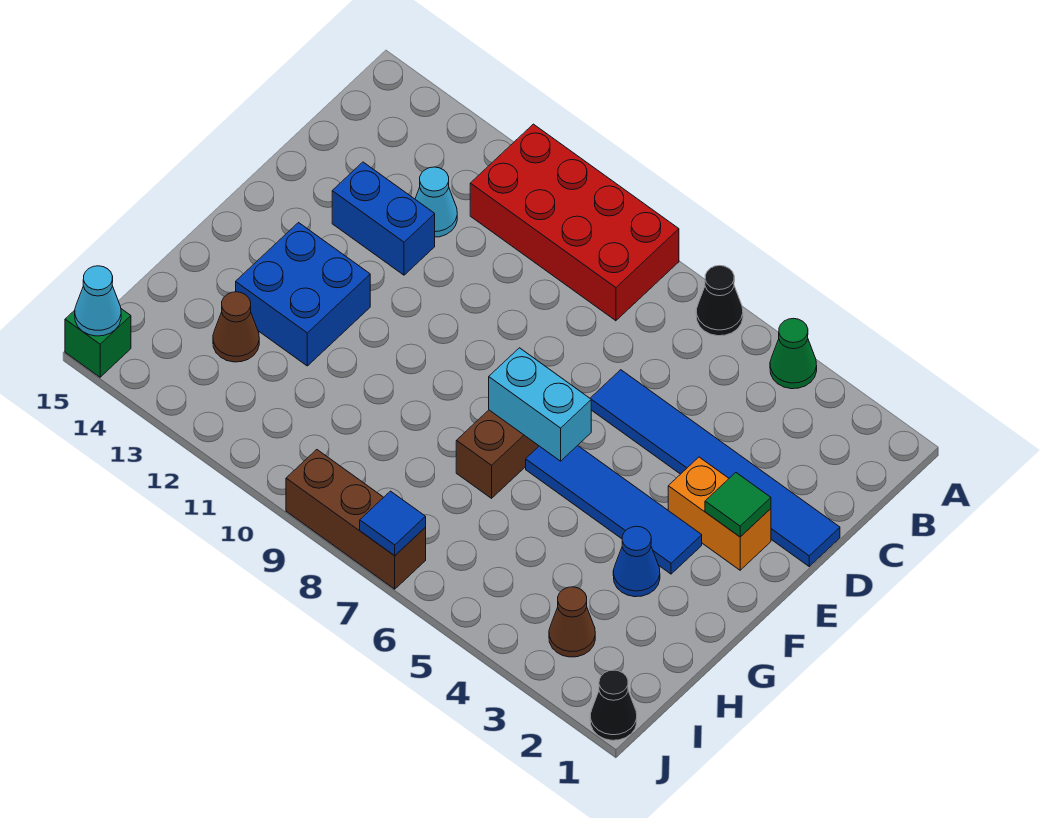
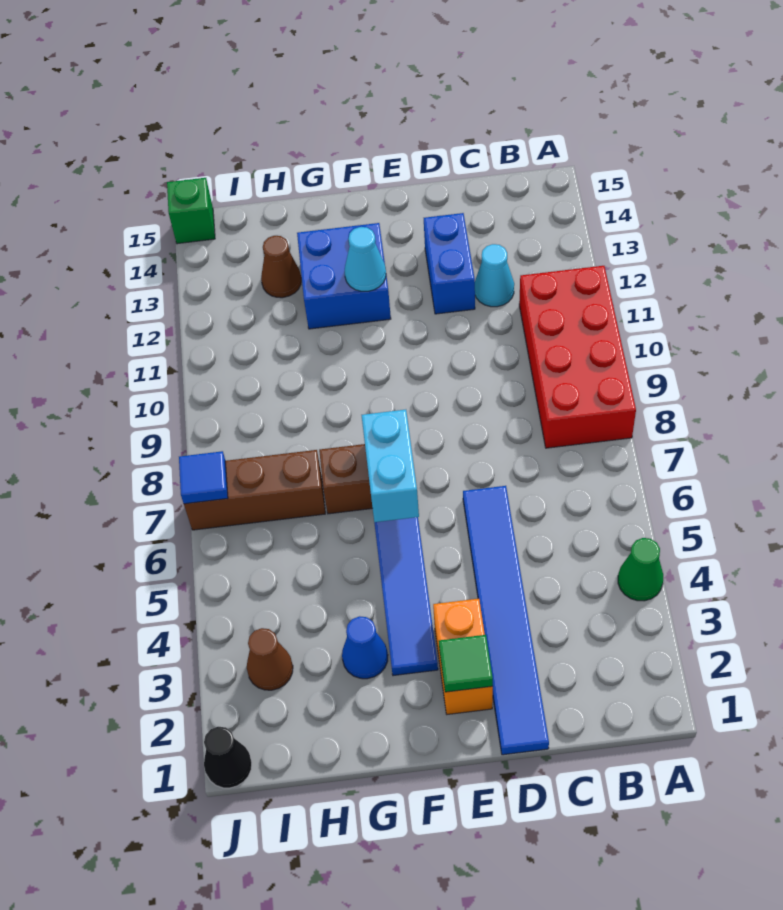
black 1x1 cone [696,266,743,336] -> none
brown 1x3 brick [286,450,426,589] -> brown 1x3 brick turned to [184,450,325,530]
cyan 1x1 cone [75,266,121,336] -> cyan 1x1 cone moved to [345,227,386,291]

